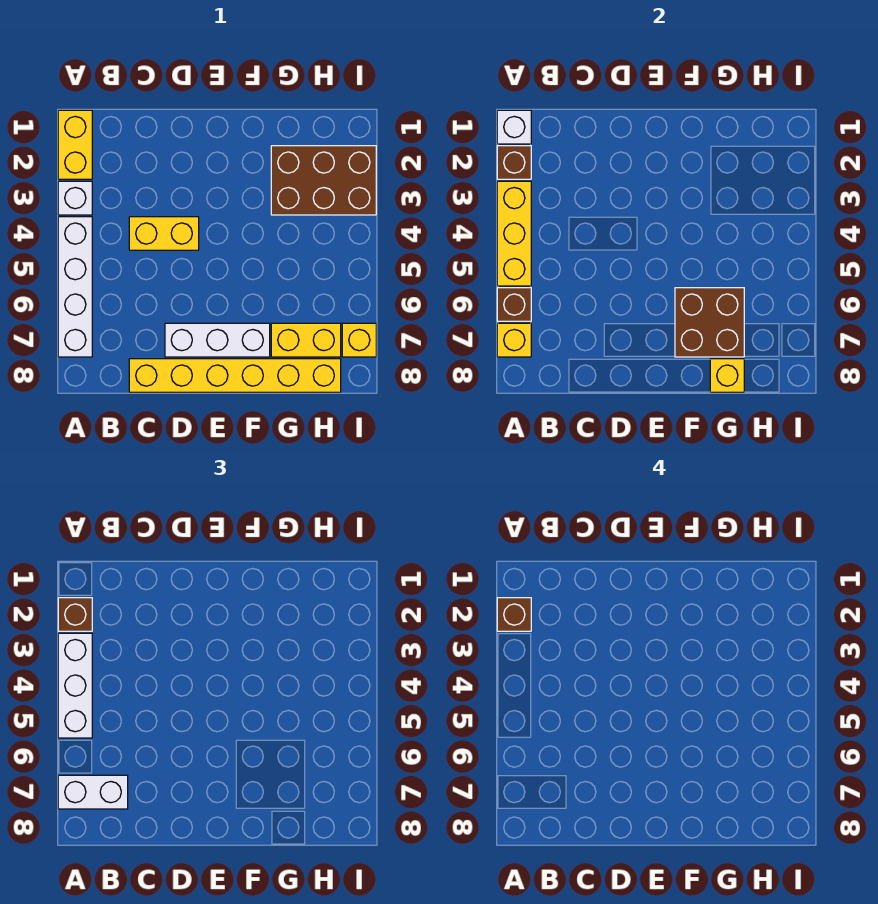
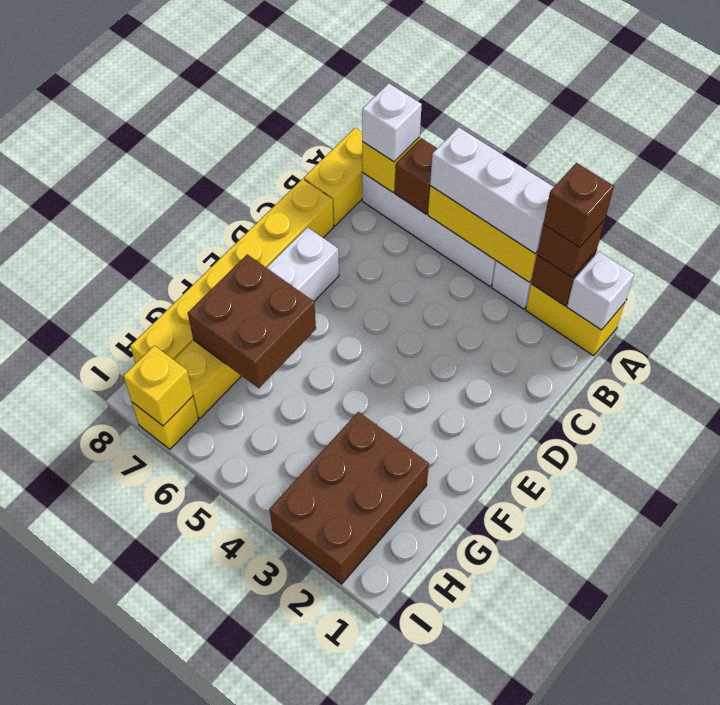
white 1x2 brick [58,775,128,809] -> white 1x1 brick [362,83,422,162]
yellow 1x2 brick [129,217,199,250] -> yellow 1x2 brick moved to [304,128,362,226]
yellow 1x1 brick [710,359,744,392] -> yellow 1x1 brick moved to [123,346,193,426]

